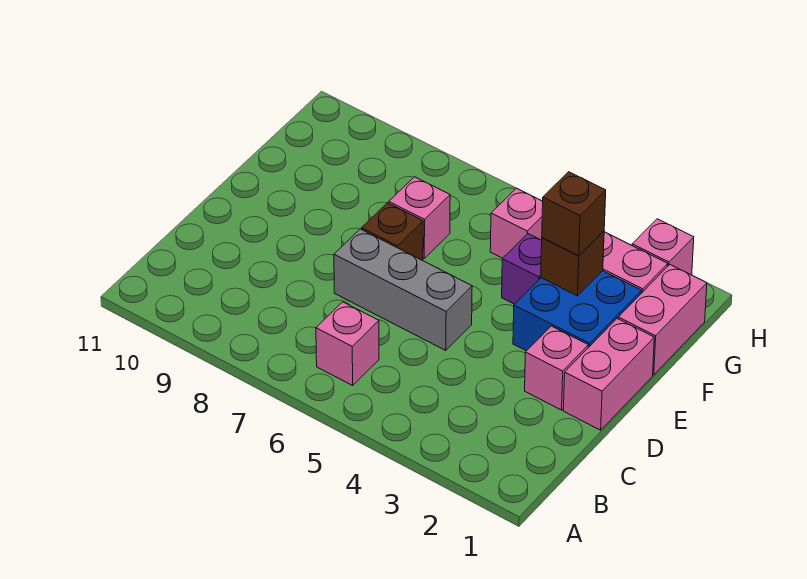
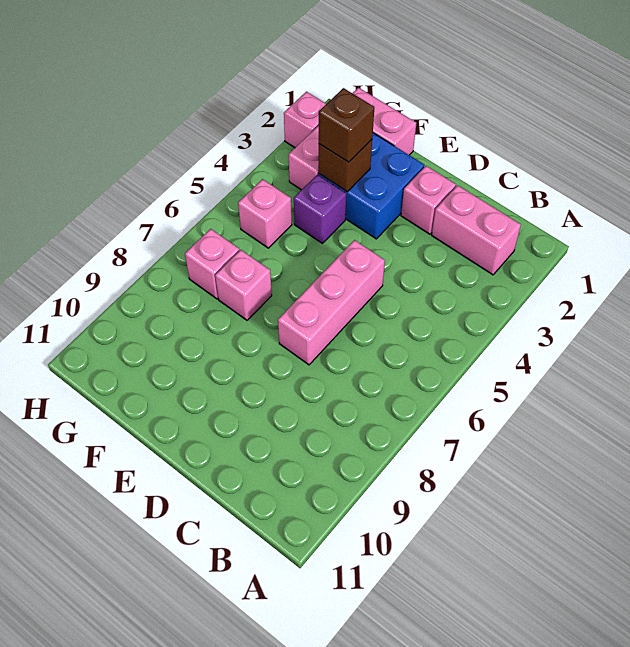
pink 1x1 brick [316,302,379,385] -> pink 1x1 brick moved to [185,229,240,299]
pink 1x2 brick [563,319,654,430] -> pink 1x2 brick moved to [432,185,521,275]
grey 1x3 brick [334,229,472,351] -> pink 1x3 brick [278,240,385,365]
brown 1x1 brick [362,203,423,261] -> none

